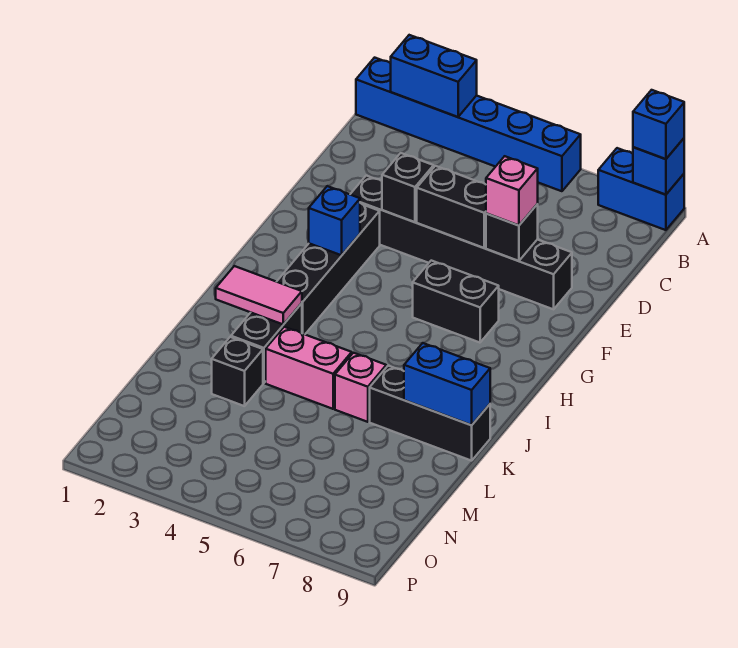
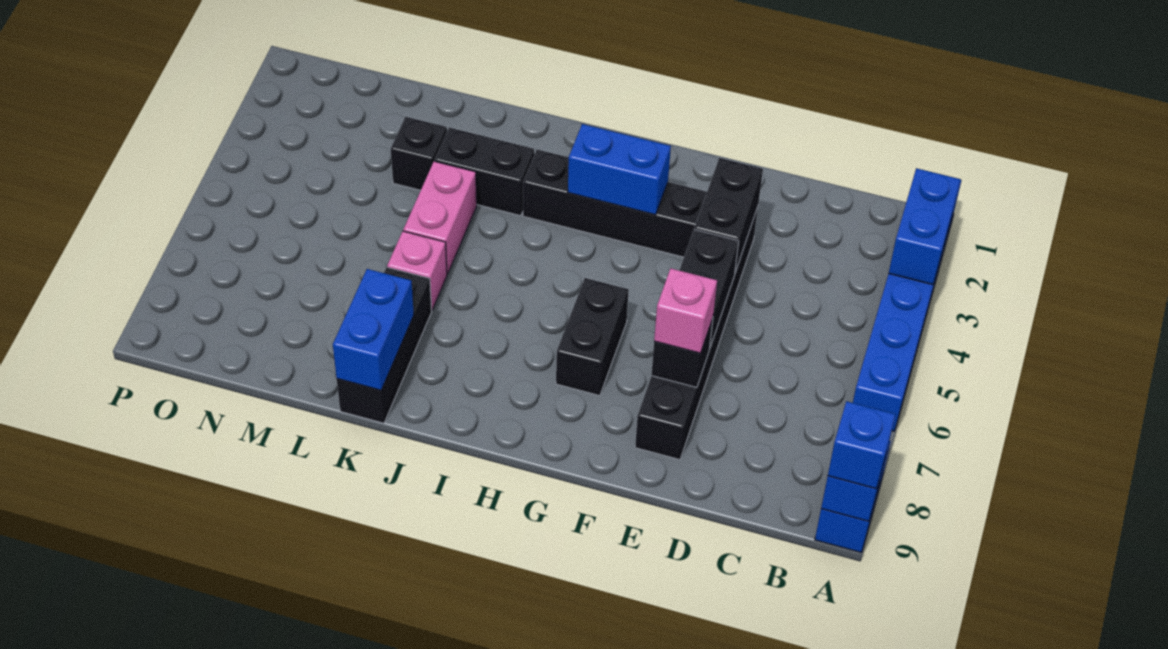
black 1x1 brick [382,153,434,222] -> black 1x2 brick [694,158,763,272]
blue 1x1 brick [309,186,360,255] -> blue 1x2 brick [568,124,671,215]
pink 1x2 tile [216,266,302,324] -> none

